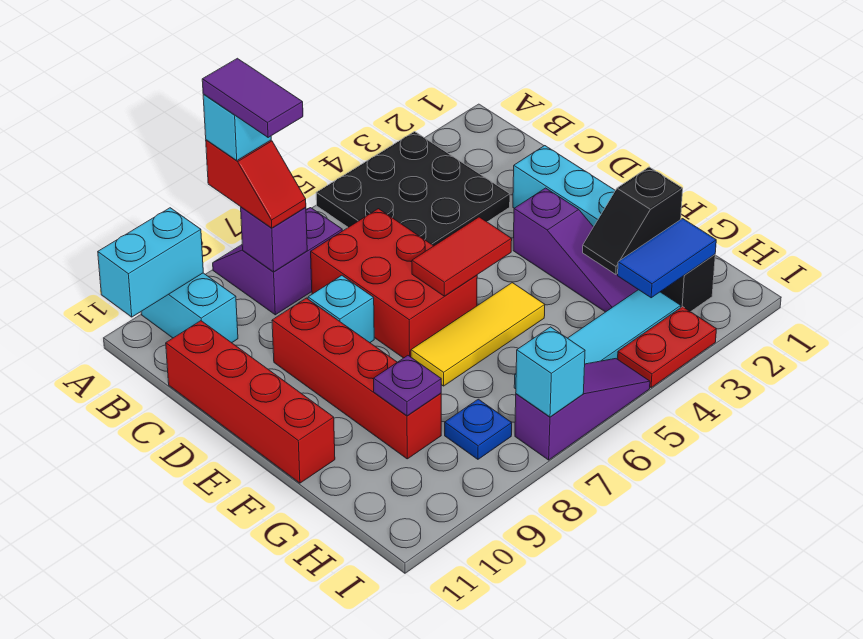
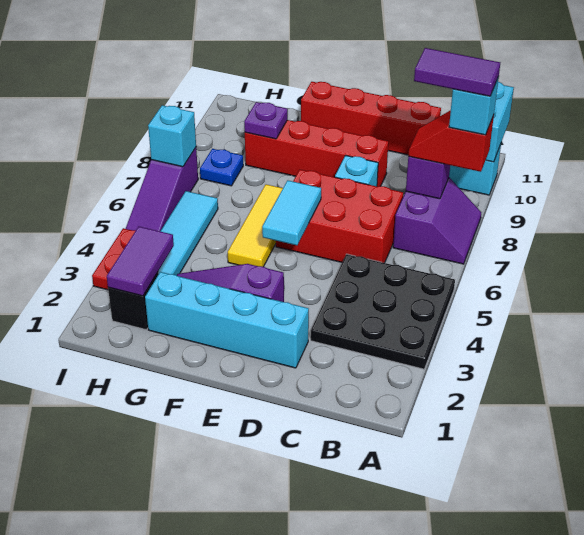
red 1x2 tile [412,217,512,296] -> cyan 1x2 tile [262,180,321,245]
black 1x2 slope [583,167,683,275] -> none
blue 1x2 tile [618,219,716,298] -> purple 1x2 tile [107,227,174,296]

